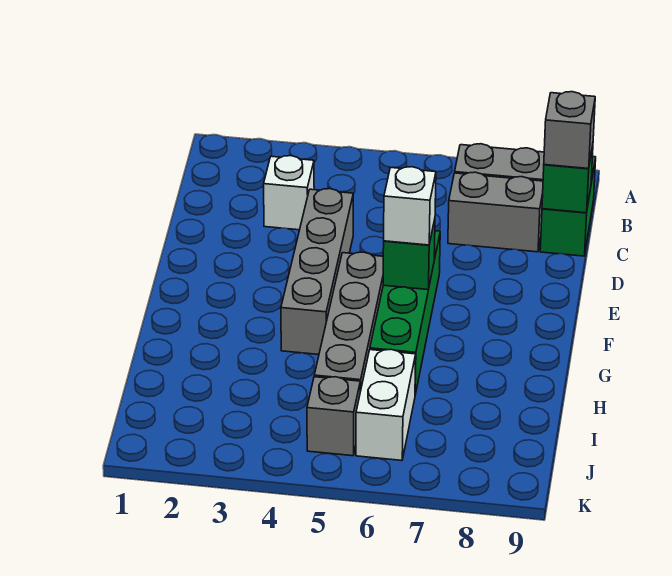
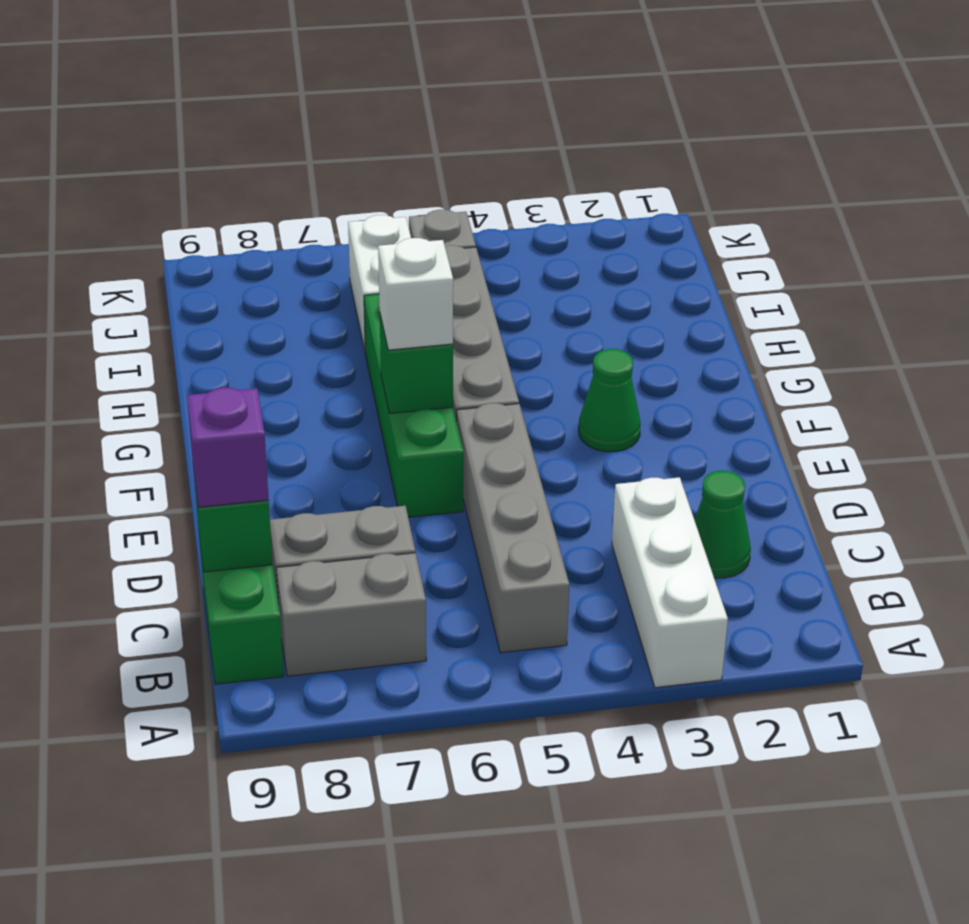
none -> green 1x1 cone [694,471,751,578]
white 1x1 brick [264,156,314,230] -> white 1x3 brick [612,477,728,688]
grey 1x1 brick [544,92,595,169] -> purple 1x1 brick [187,388,269,507]
grey 1x4 brick [281,189,353,355] -> grey 1x4 brick moved to [456,403,569,653]
none -> green 1x1 cone [579,349,640,452]

